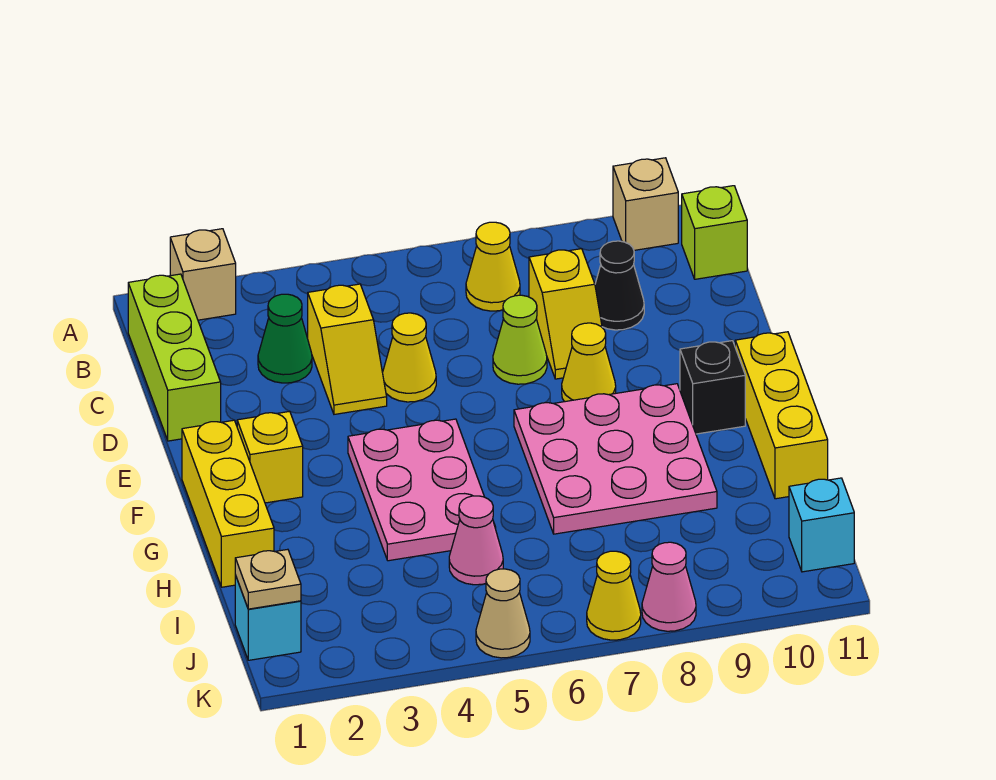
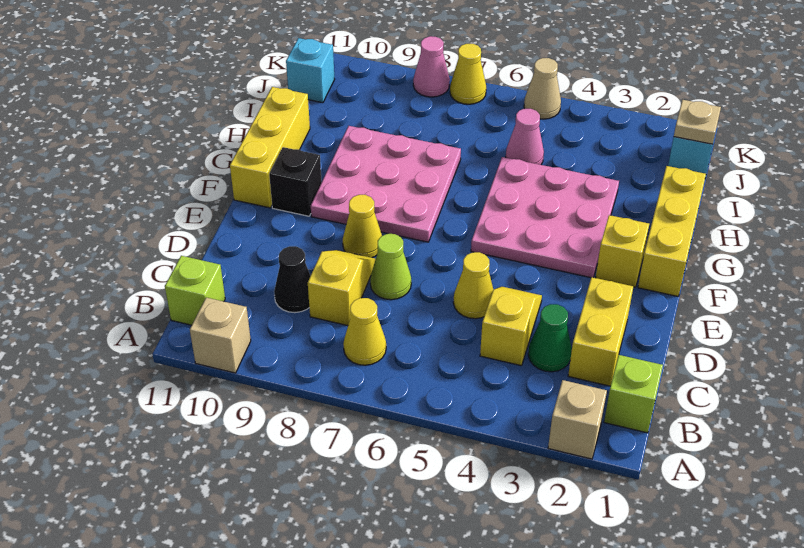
lime 1x3 brick [128,274,221,441] -> lime 1x1 brick [604,355,663,433]
none -> yellow 1x2 brick [568,277,633,386]
pink 2x3 plate [348,419,496,561] -> pink 3x3 plate [471,157,619,278]

